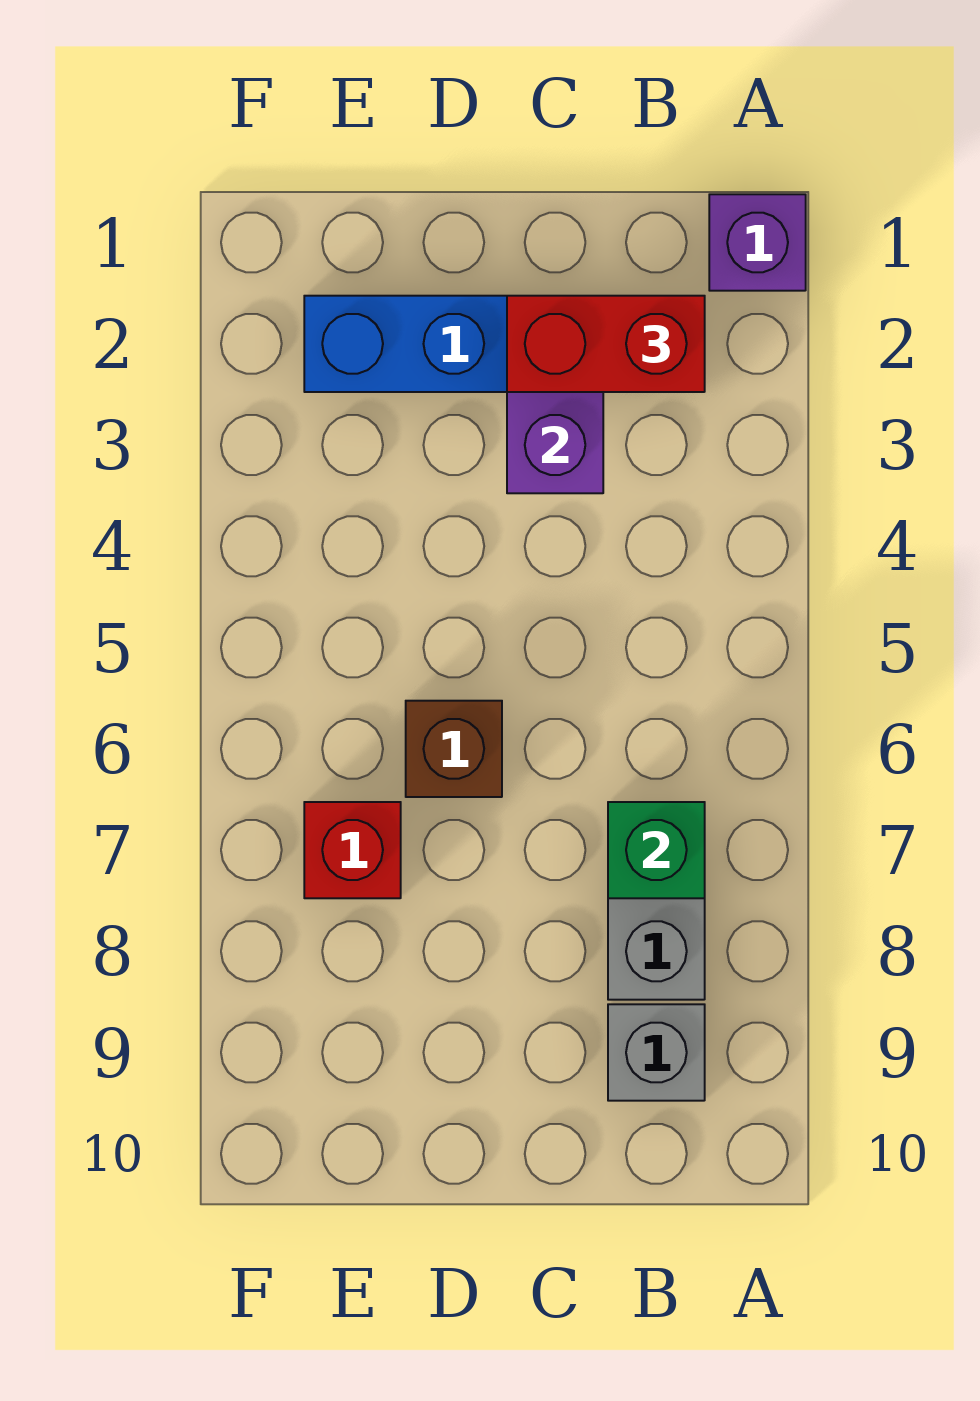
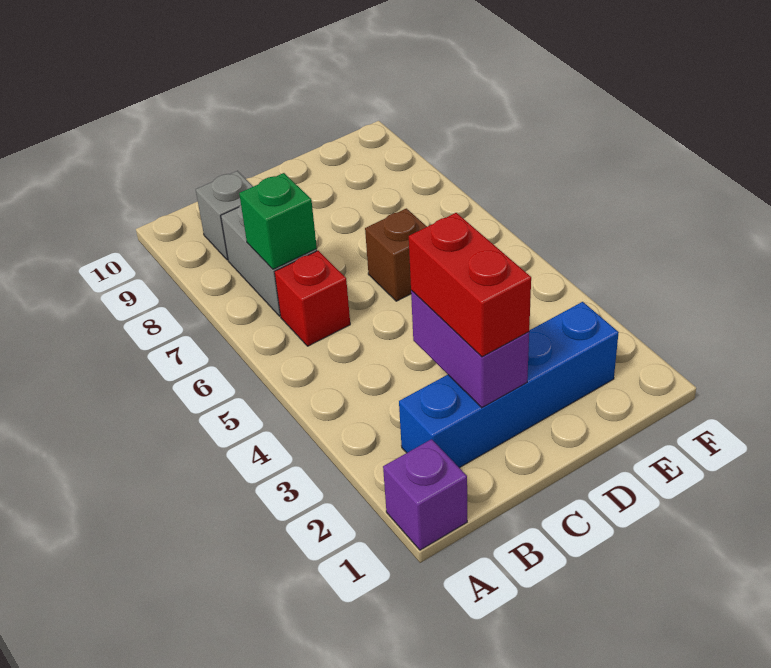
red 1x2 brick [507,296,705,392] -> red 1x2 brick turned to [409,213,531,357]
red 1x1 brick [304,802,401,898] -> red 1x1 brick moved to [275,251,350,346]

